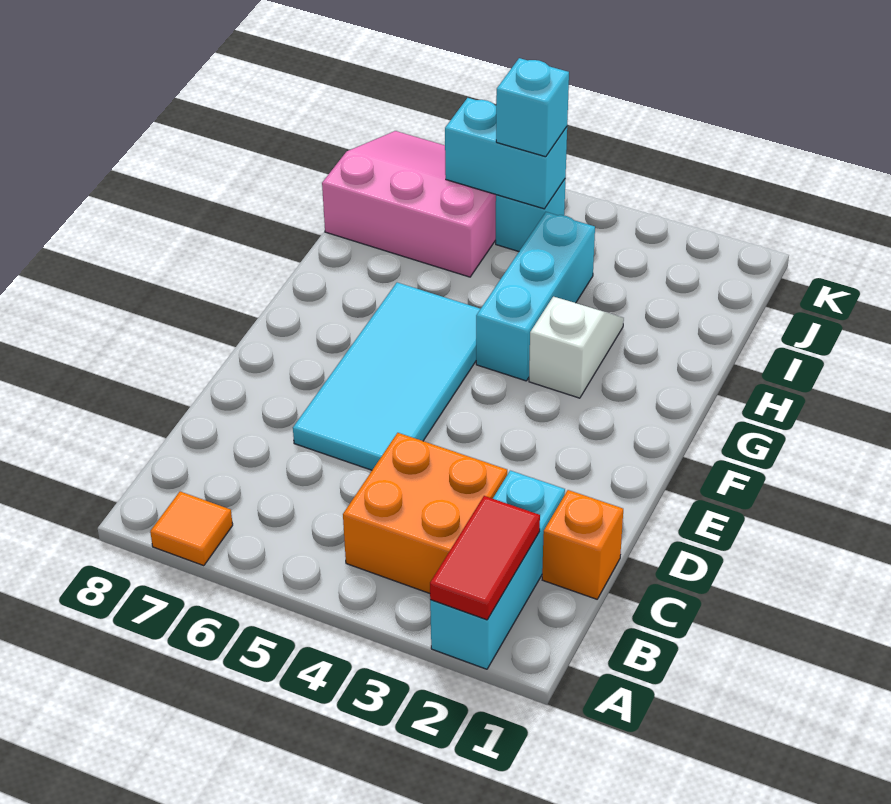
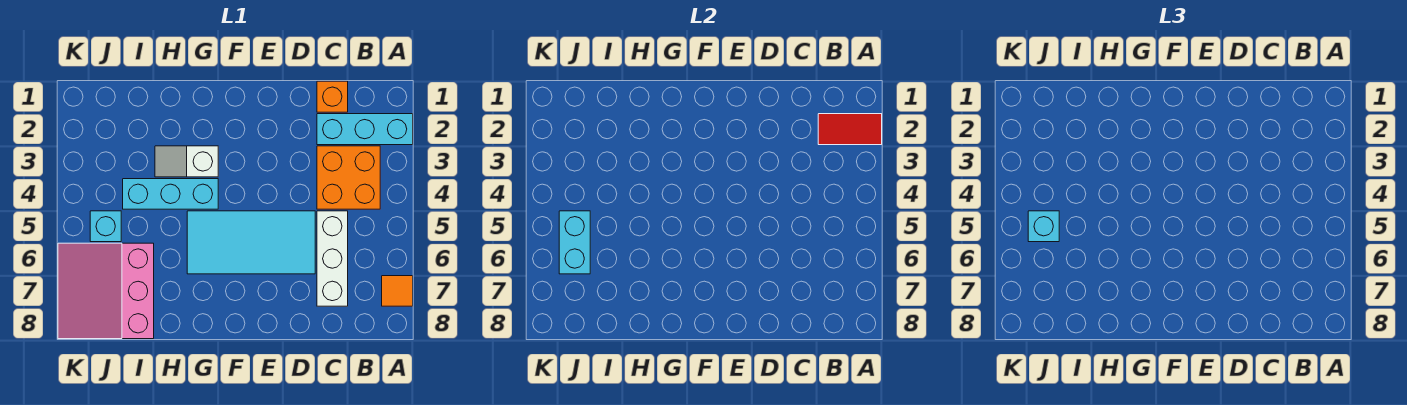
none -> white 1x3 brick [317,211,348,306]

